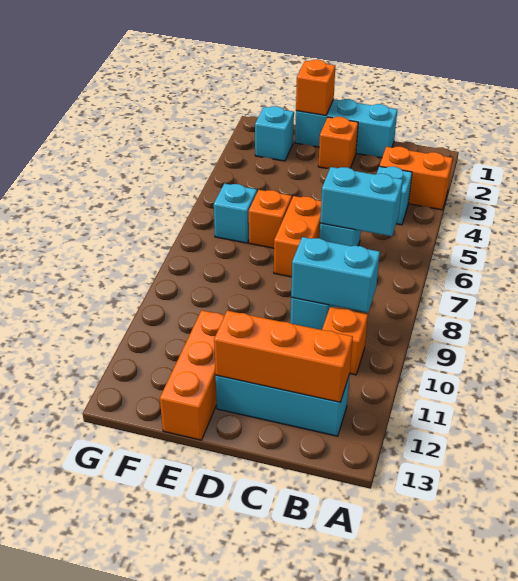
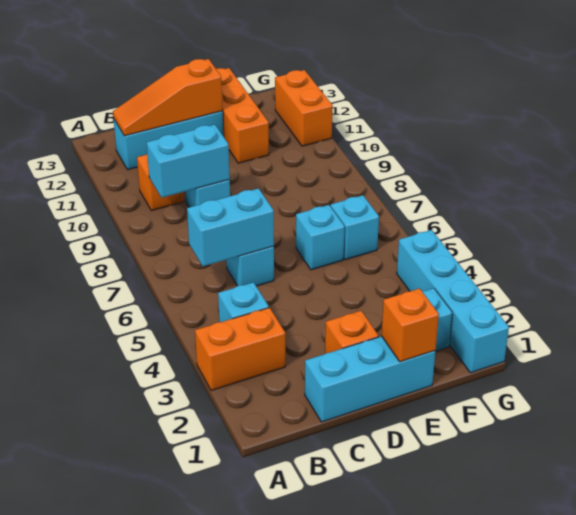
orange 1x3 brick [214,311,353,402] -> orange 1x3 slope [113,59,222,136]
orange 1x2 brick [274,196,321,277] -> orange 1x2 brick moved to [275,70,333,146]
orange 1x1 brick [249,190,292,248] -> cyan 1x1 brick [296,205,345,270]
none -> cyan 1x4 brick [397,230,509,373]

